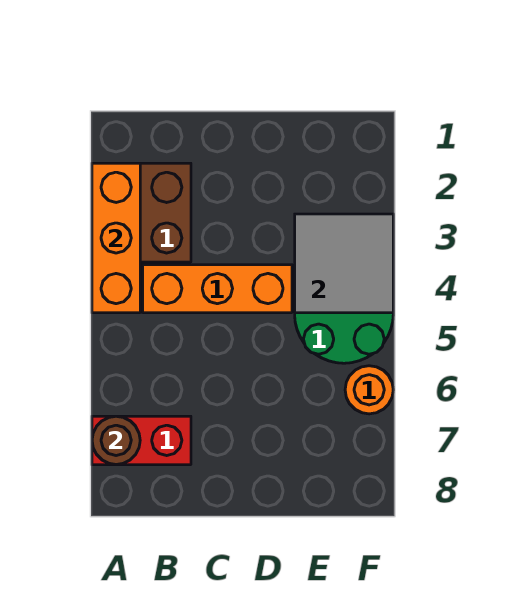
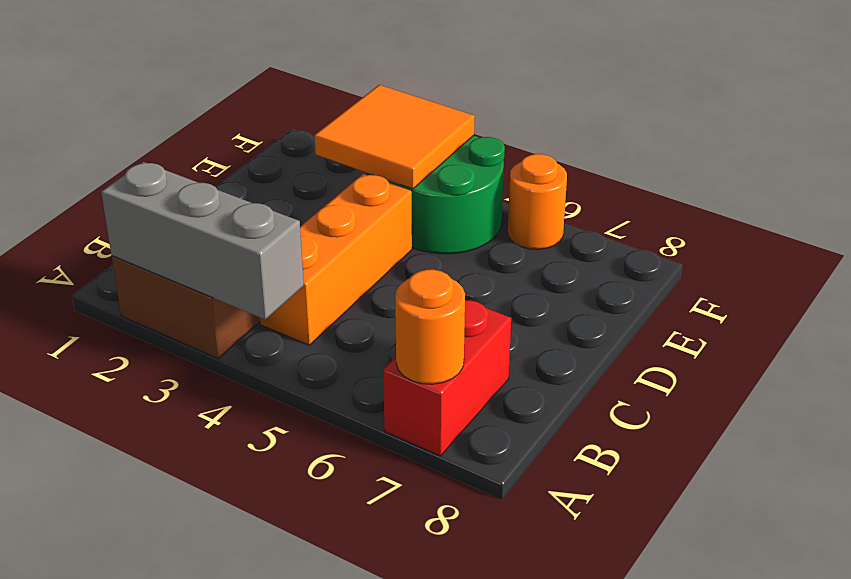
orange 1x3 brick [92,163,140,313] -> grey 1x3 brick [101,162,304,319]
brown 1x1 round brick [92,416,140,465] -> orange 1x1 round brick [395,270,465,384]
grey 2x2 tile [295,214,393,313] -> orange 2x2 tile [315,85,475,189]

